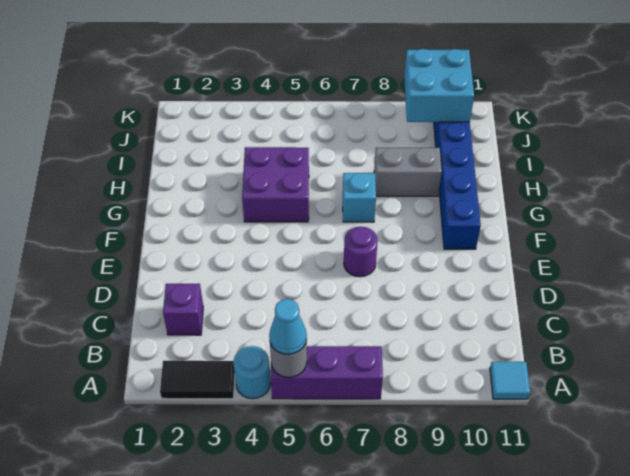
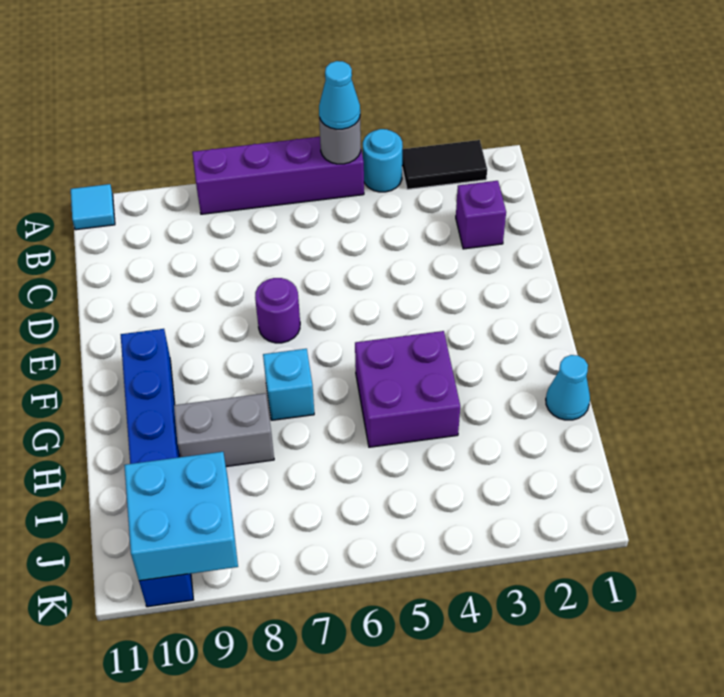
purple 1x3 brick [271,346,383,399] -> purple 1x4 brick [192,137,364,214]
none -> cyan 1x1 cone [546,355,590,420]

